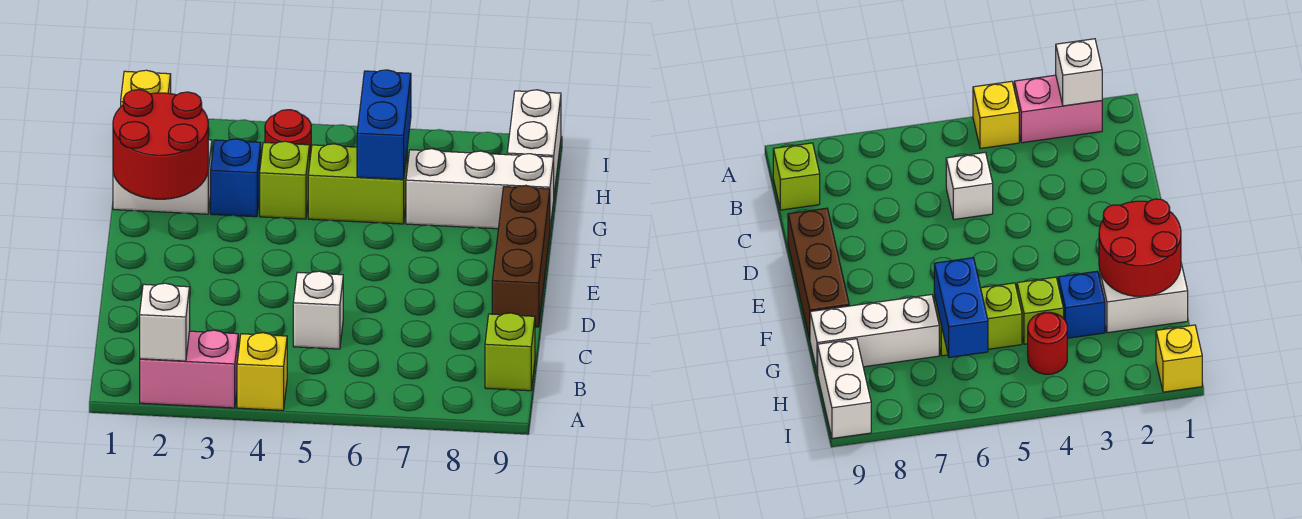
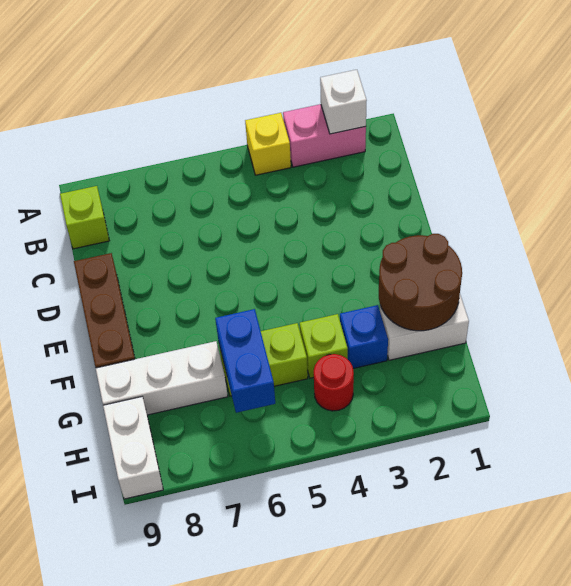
white 1x1 brick [293,271,343,349] -> none
red 2x2 round brick [113,90,208,199] -> brown 2x2 round brick [379,234,462,331]
yellow 1x1 brick [121,70,171,106] -> none

